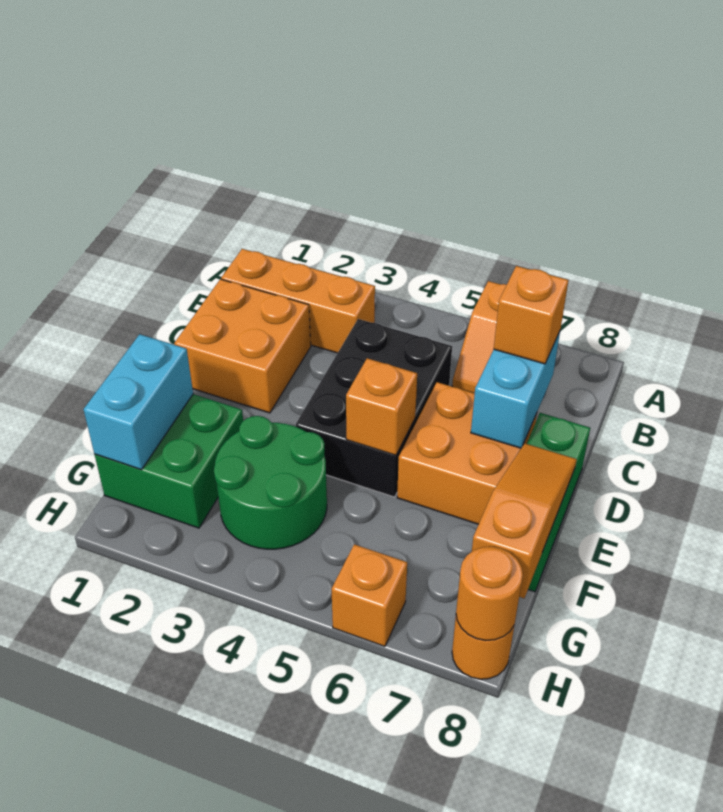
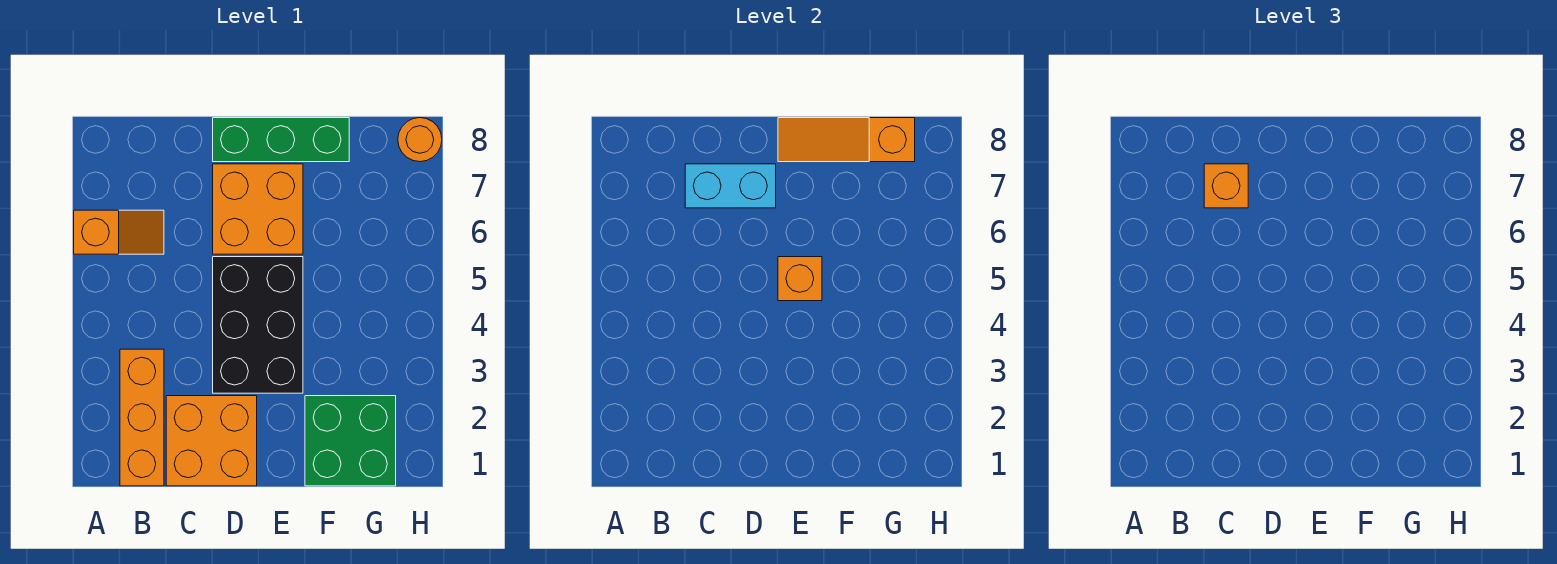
black 2x3 brick [296,319,452,497] -> black 2x3 brick turned to [213,257,303,393]
cyan 1x2 brick [84,334,193,470] -> none
green 2x2 round brick [214,416,327,549] -> none
orange 1x1 brick [332,544,407,646] -> none
orange 1x1 round brick [456,547,523,641] -> none

